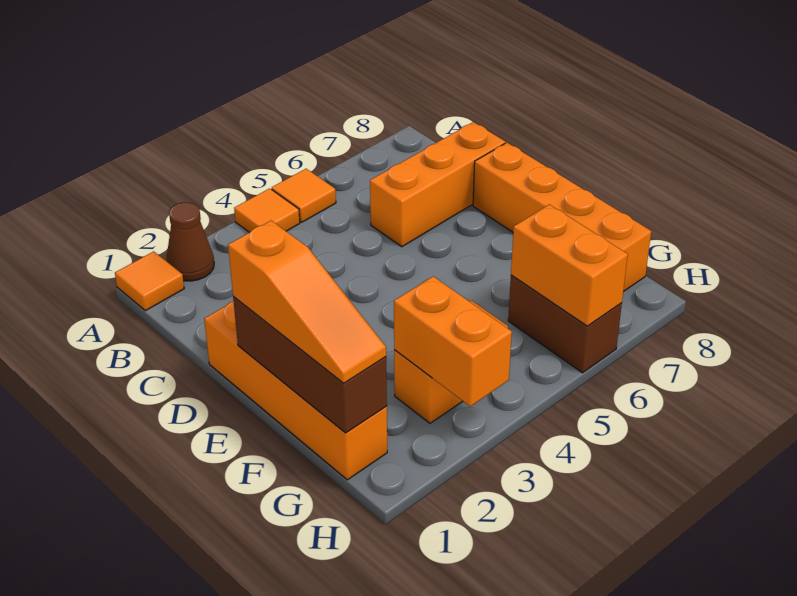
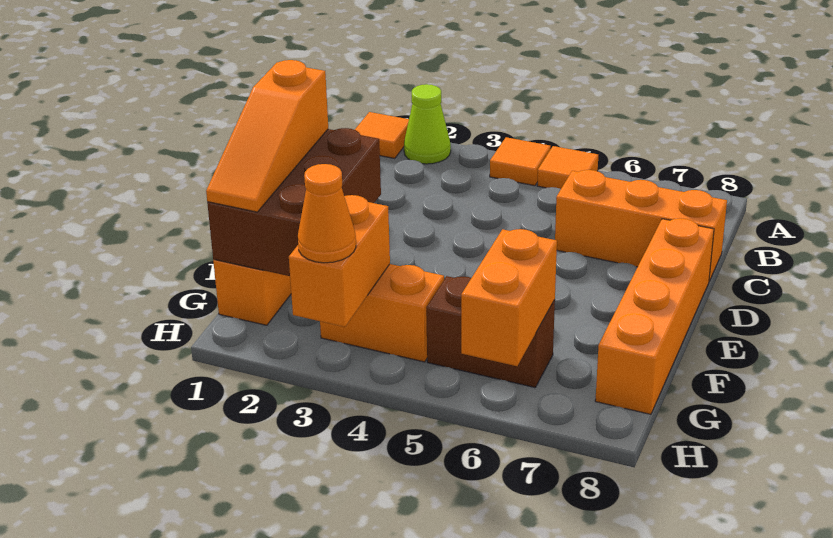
brown 1x1 cone [166,202,214,281] -> lime 1x1 cone [404,84,451,164]
brown 1x3 brick [233,297,387,433] -> brown 2x3 brick [207,128,381,276]
brown 1x2 brick [508,275,622,373] -> brown 1x2 brick turned to [426,276,555,388]
none -> orange 1x1 cone [298,164,356,263]

